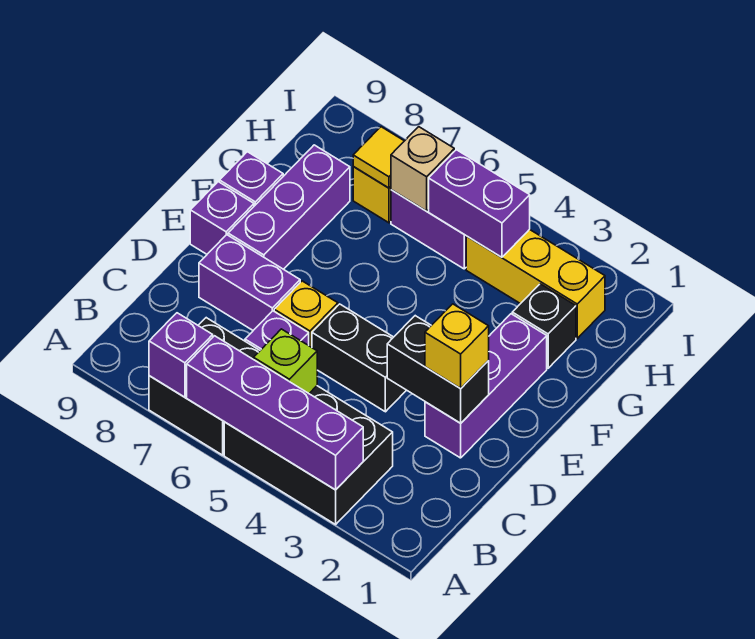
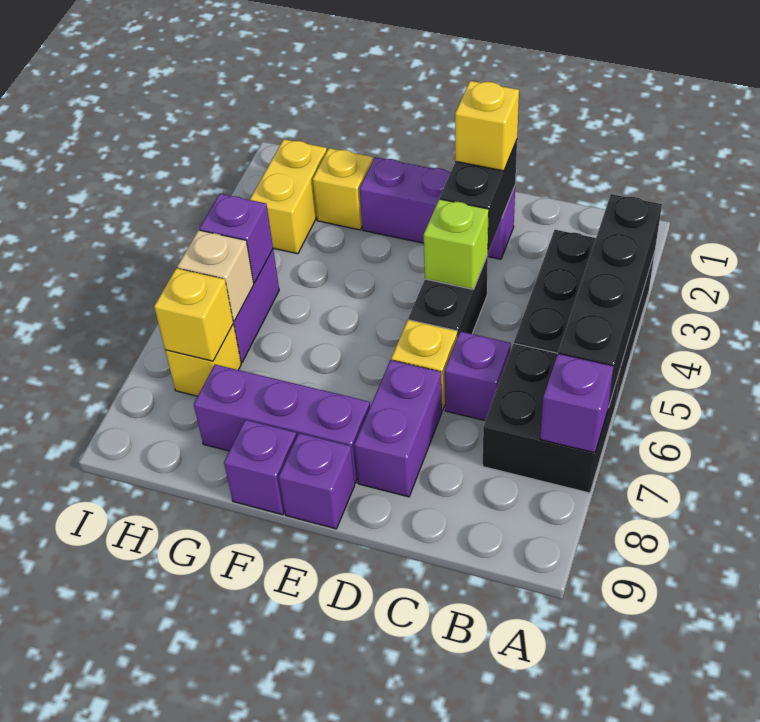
purple 1x4 brick [187,336,363,490] -> black 1x4 brick [558,194,662,407]
lime 1x1 brick [254,329,317,393] -> lime 1x1 brick moved to [424,199,489,289]
black 1x1 brick [512,284,576,368] -> yellow 1x1 brick [313,148,373,230]
yellow 1x3 brick [466,229,605,338] -> yellow 1x2 brick [250,139,327,254]
purple 1x2 brick [429,150,530,257] -> purple 1x1 brick [199,194,273,283]
yellow 1x1 tile [353,127,404,188] -> yellow 1x1 brick [154,268,233,361]

